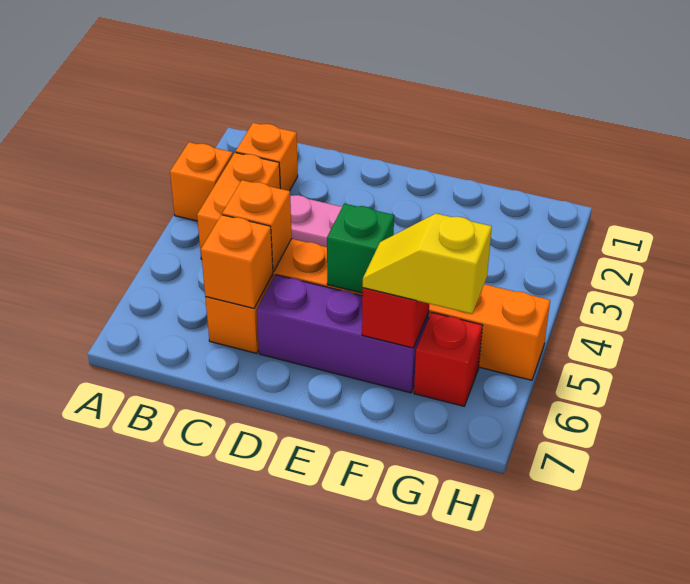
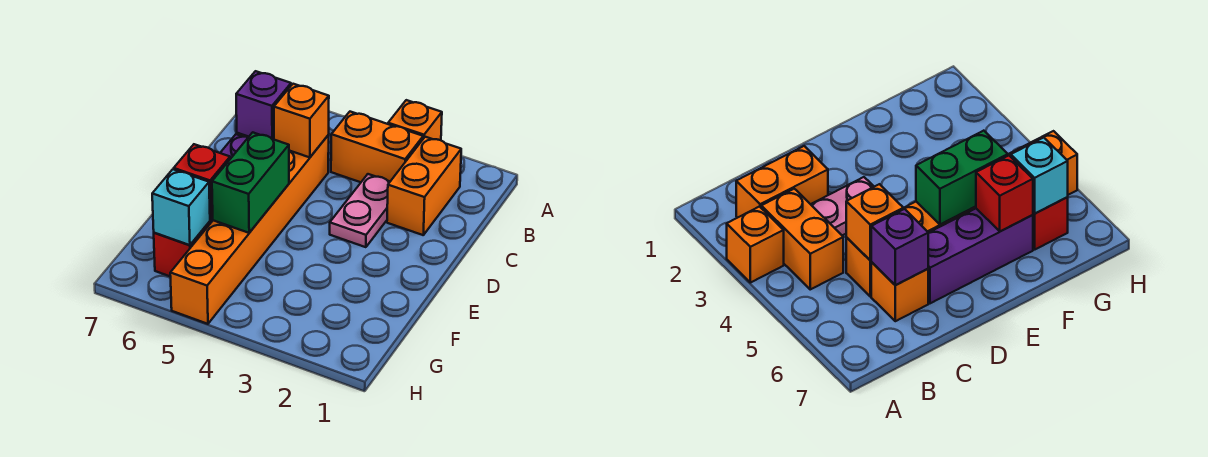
orange 1x1 brick [236,123,298,191] -> orange 1x2 brick [387,137,461,235]
orange 1x1 brick [201,215,273,308] -> purple 1x1 brick [236,71,291,139]
green 1x1 brick [327,204,394,293] -> green 1x2 brick [212,132,289,233]
yellow 1x2 slope [363,213,492,314] -> none
none -> cyan 1x1 brick [152,169,210,245]

